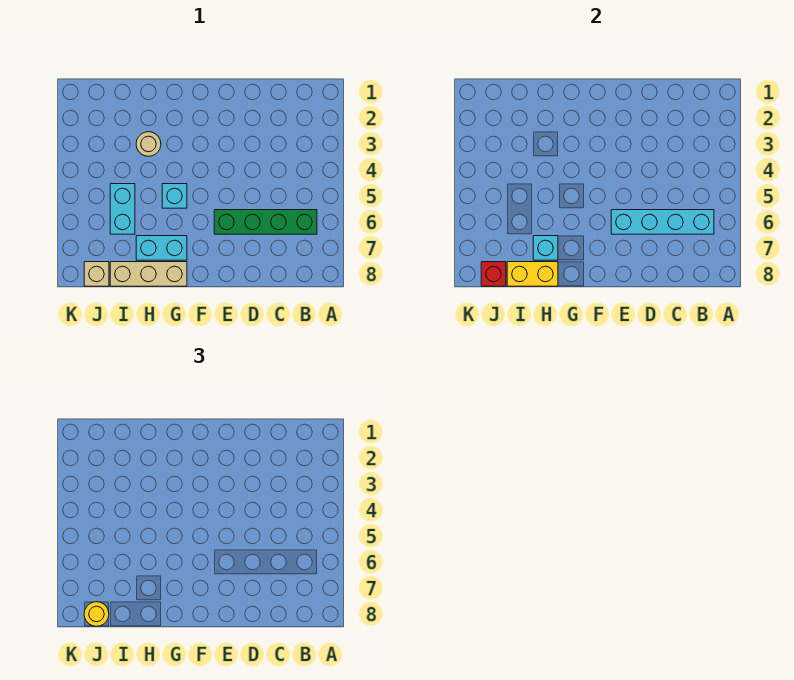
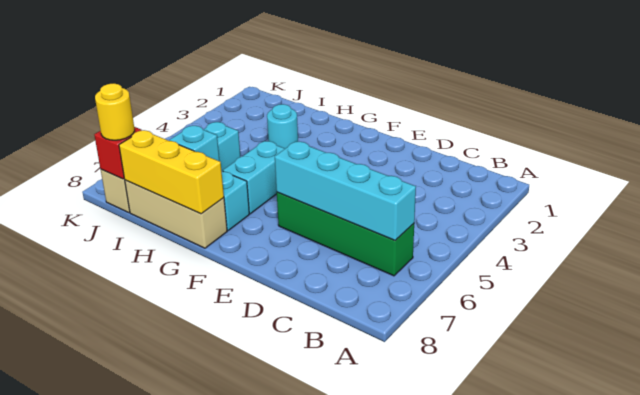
cyan 1x1 brick [162,184,187,208] -> cyan 1x2 brick [223,141,285,214]
tan 1x1 round brick [136,132,161,156] -> cyan 1x1 round brick [267,104,298,148]
yellow 1x2 brick [507,262,558,286] -> yellow 1x3 brick [119,130,224,214]

